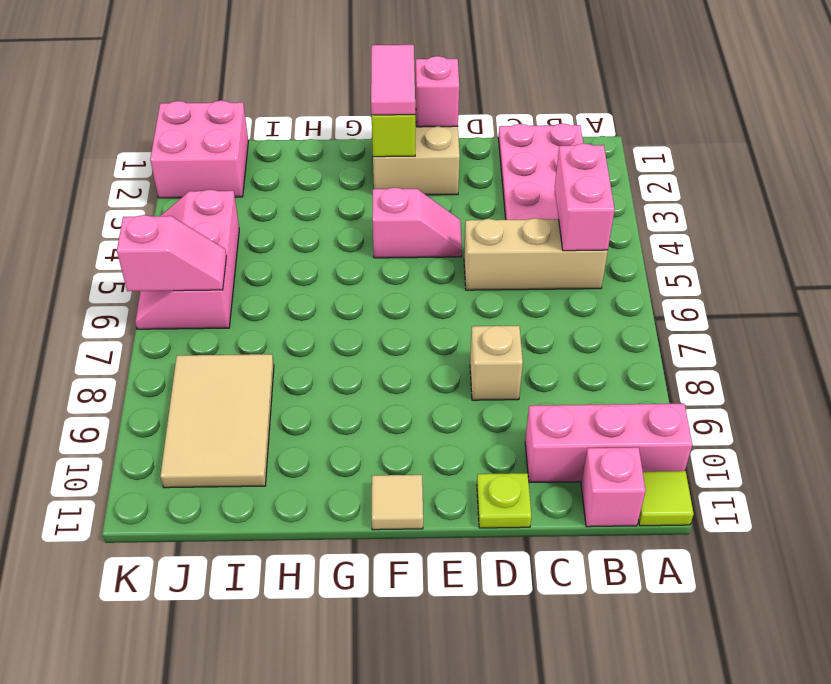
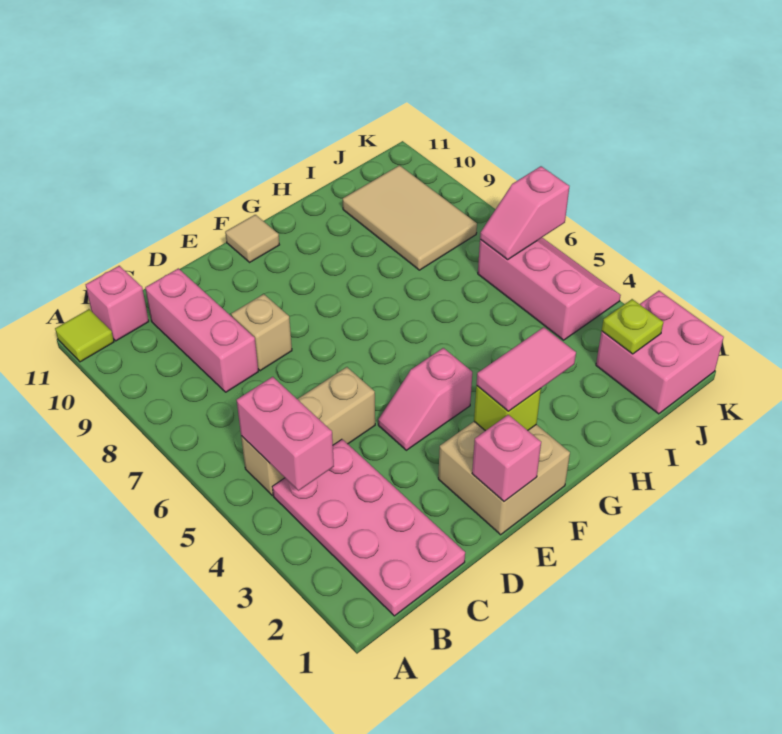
pink 1x3 brick [525,404,692,483] -> pink 1x3 brick turned to [145,268,258,392]
lime 1x1 plate [477,473,531,528] -> lime 1x1 plate moved to [602,299,663,354]
pink 1x2 tile [371,45,415,115] -> pink 1x2 tile turned to [476,327,576,411]

